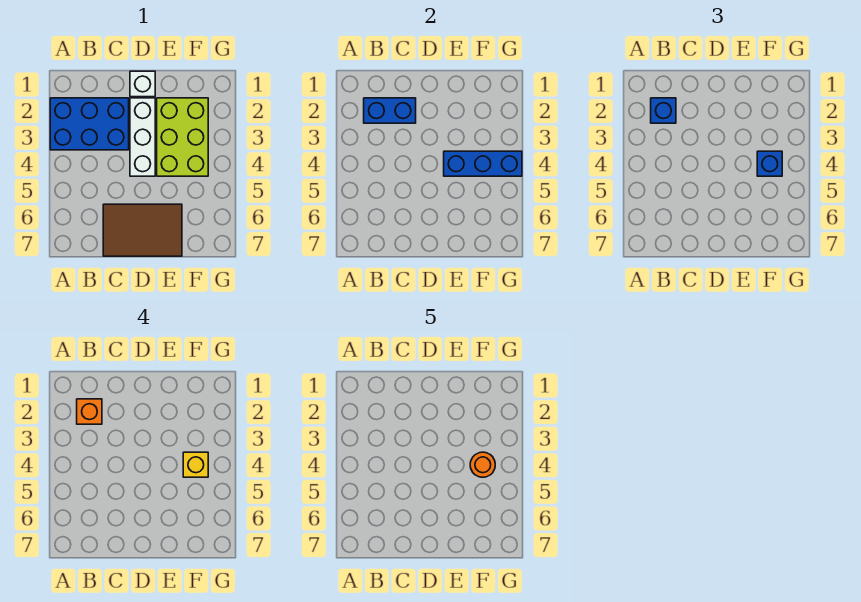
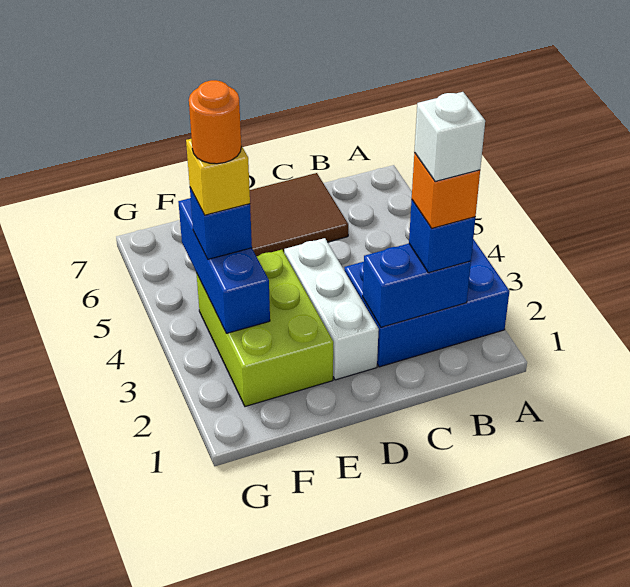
white 1x1 brick [130,71,155,97] -> white 1x1 brick moved to [414,92,485,182]
blue 1x3 brick [444,151,522,176] -> blue 1x3 brick turned to [178,198,270,333]

